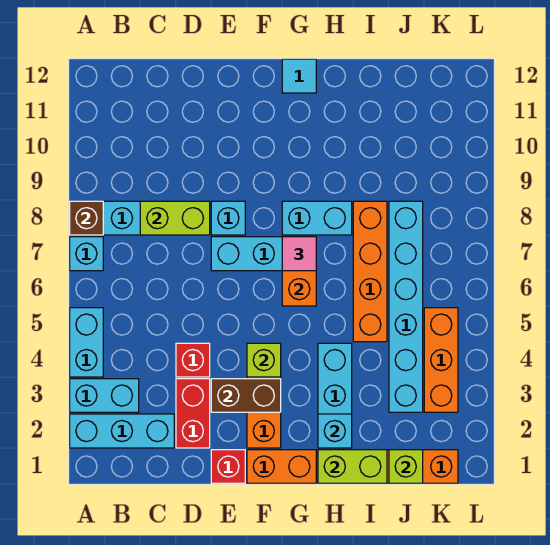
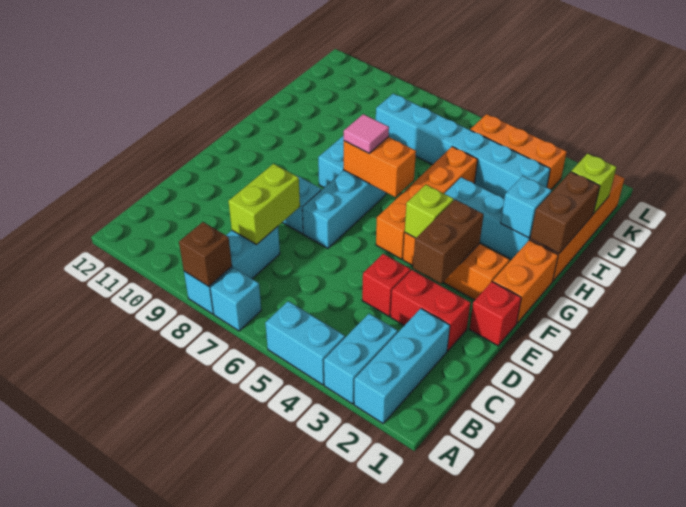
cyan 1x1 tile [282,59,316,93] -> none
lime 1x2 brick [318,450,387,483] -> brown 1x2 brick [530,172,600,253]
orange 1x4 brick [353,201,387,342] -> orange 1x4 brick turned to [376,147,478,259]

